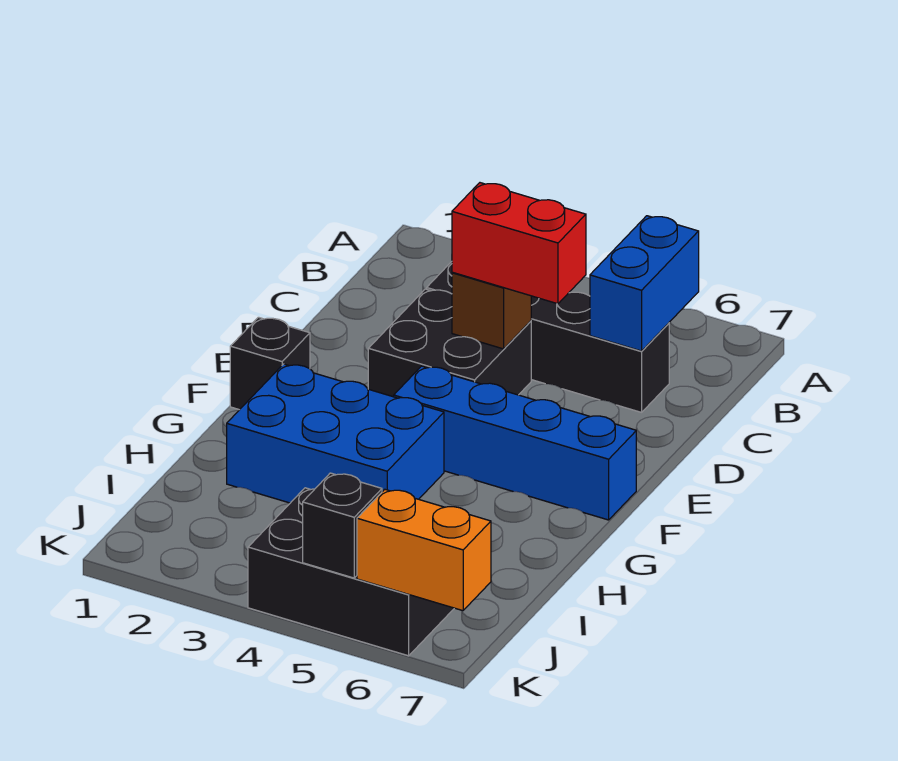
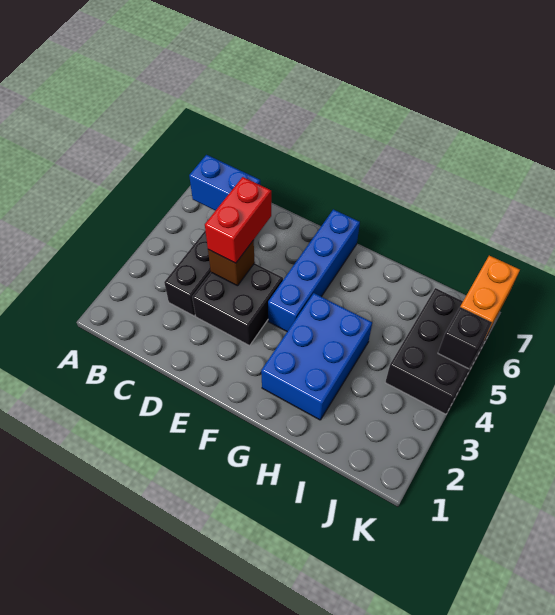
black 1x1 brick [230,317,310,410] -> none

